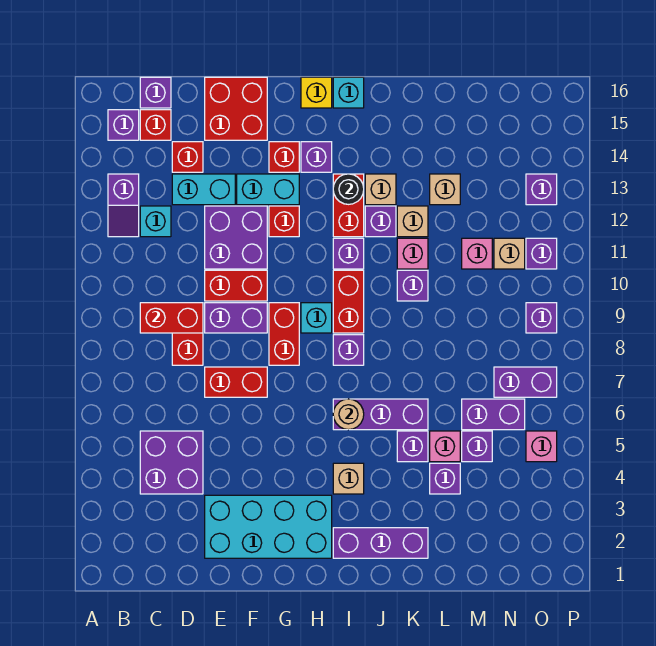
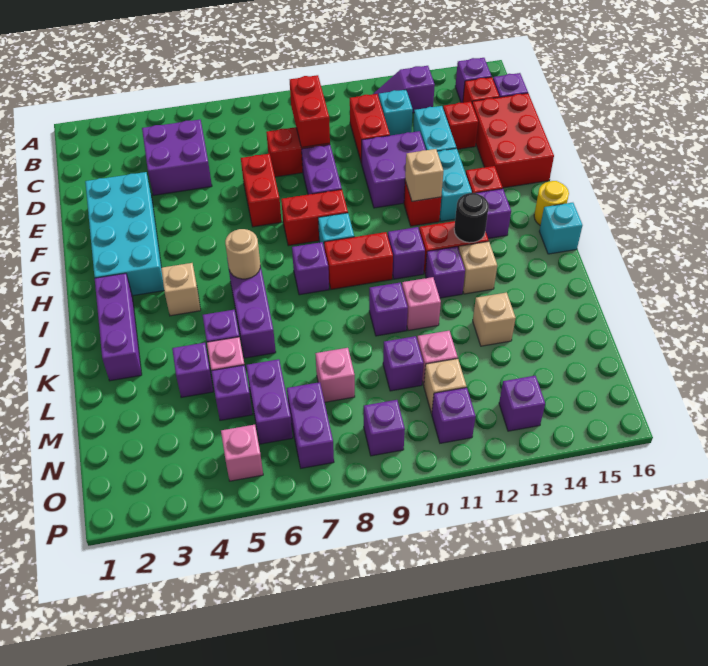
red 1x2 brick [205,270,267,301] -> red 1x2 brick moved to [350,94,390,164]
red 2x2 brick [205,77,267,140] -> red 2x3 brick [472,93,554,188]
yellow 1x1 brick [301,77,332,108] -> yellow 1x1 round brick [534,181,569,226]
tan 1x1 brick [397,206,428,237] -> tan 1x1 brick moved to [405,149,443,201]
none -> pink 1x1 brick [315,348,355,402]
none -> purple 1x1 brick [383,336,424,391]

